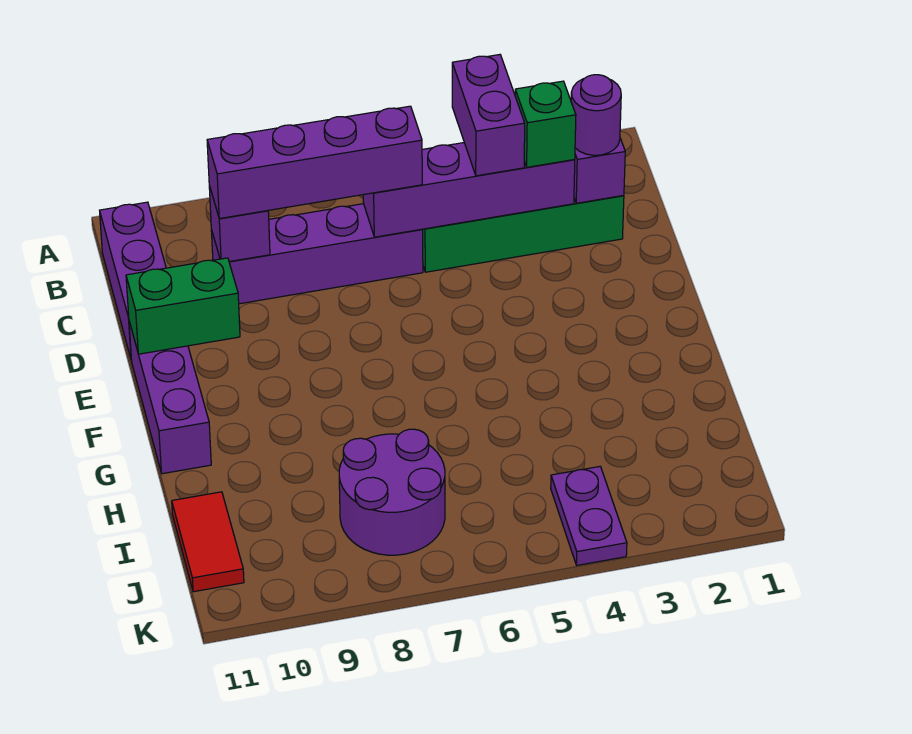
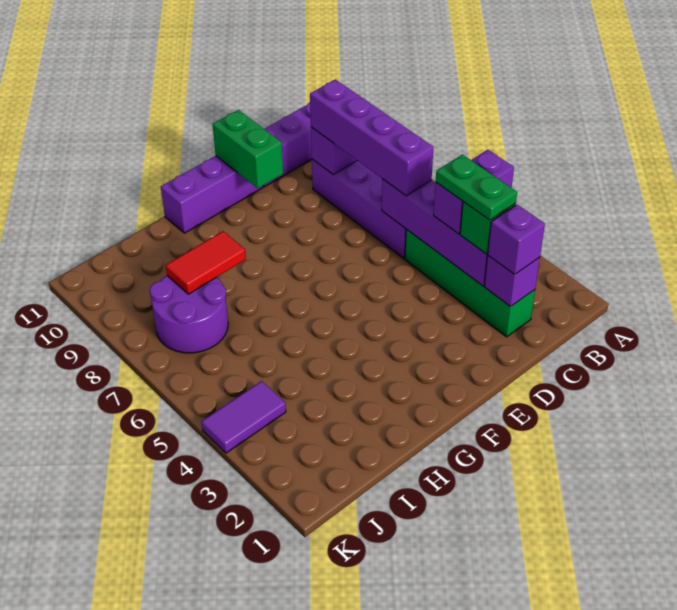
purple 1x1 round brick [571,75,621,155] -> purple 1x1 brick [488,205,545,274]
none -> green 1x2 plate [436,155,517,220]
red 1x2 tile [172,492,244,592] -> red 1x2 tile moved to [166,231,246,294]
purple 1x2 plate [551,467,627,565] -> purple 1x2 tile [201,381,286,453]

